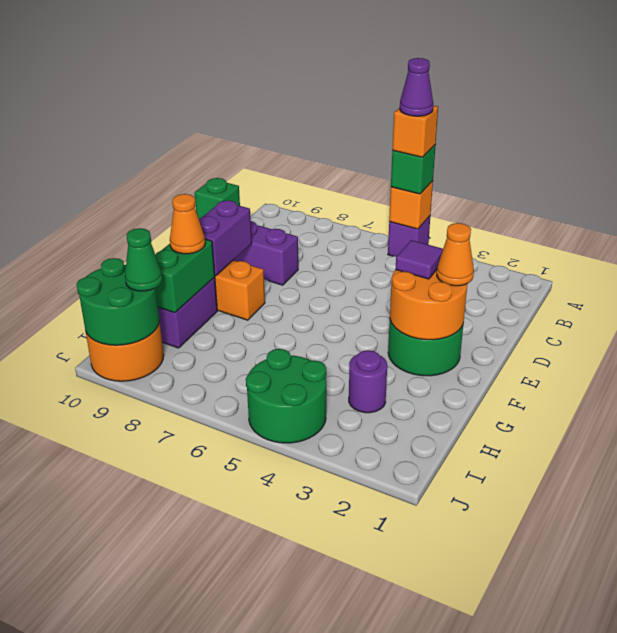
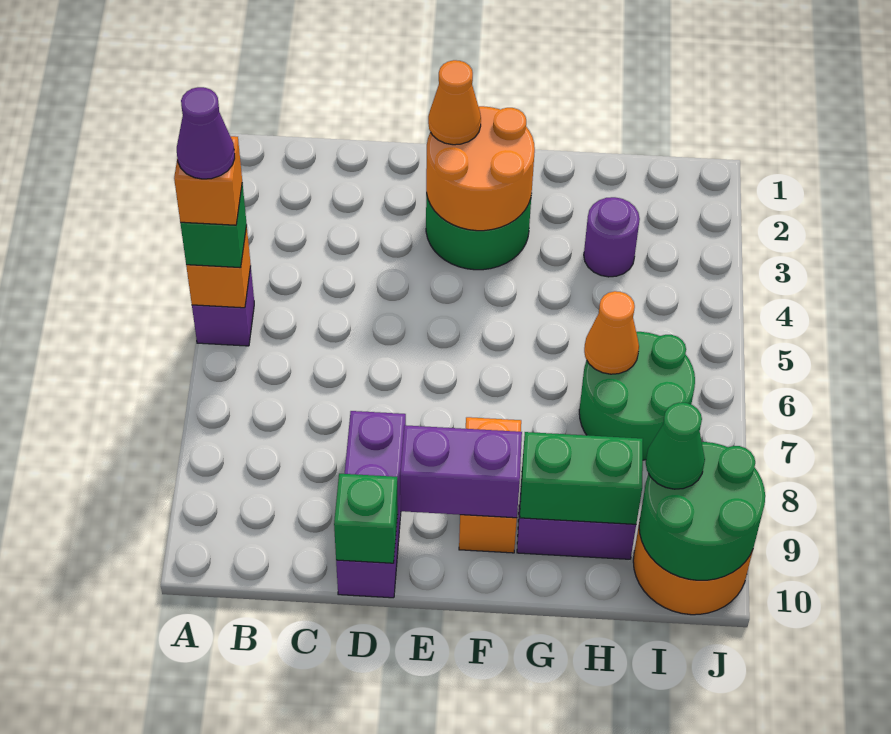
purple 1x1 tile [395,240,443,279] -> none
orange 1x1 cone [170,194,205,254] -> orange 1x1 cone moved to [584,291,639,374]
green 2x2 round brick [246,349,326,443] -> green 2x2 round brick moved to [579,332,695,460]

